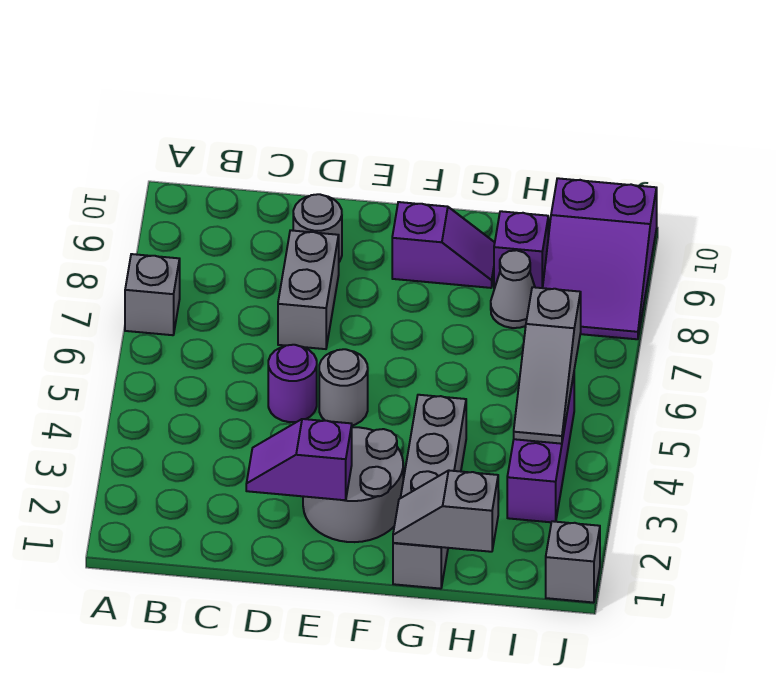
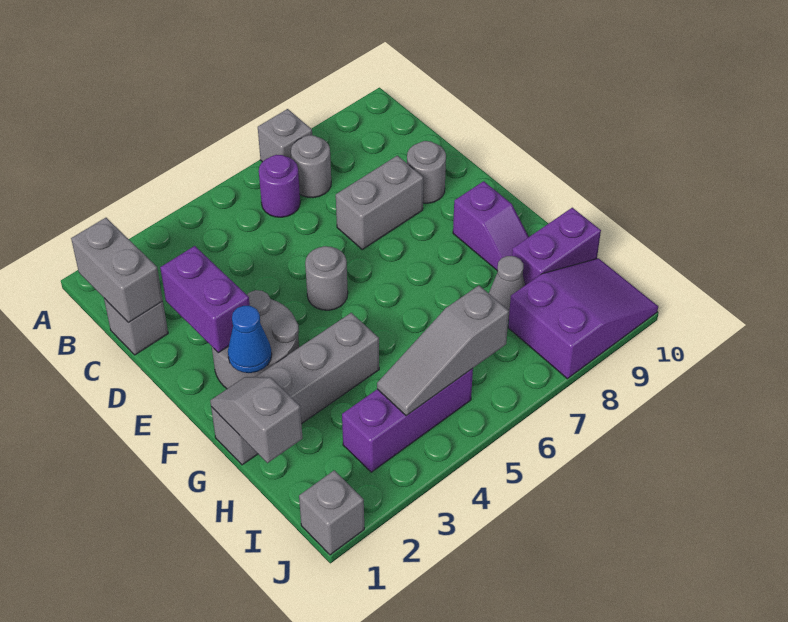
none -> grey 1x2 brick [71,218,163,323]
none -> grey 1x1 round brick [291,135,331,198]
none -> grey 1x1 brick [104,298,168,355]
purple 1x2 slope [246,419,352,500] -> purple 1x2 brick [160,246,250,353]
purple 1x1 round brick [268,345,317,422] -> purple 1x1 round brick moved to [259,155,300,217]
none -> blue 1x1 cone [228,306,272,373]
purple 1x1 brick [494,211,548,288] -> purple 1x2 brick [512,208,601,285]
purple 2x3 slope [543,178,657,339] -> purple 2x3 slope turned to [508,258,658,379]

